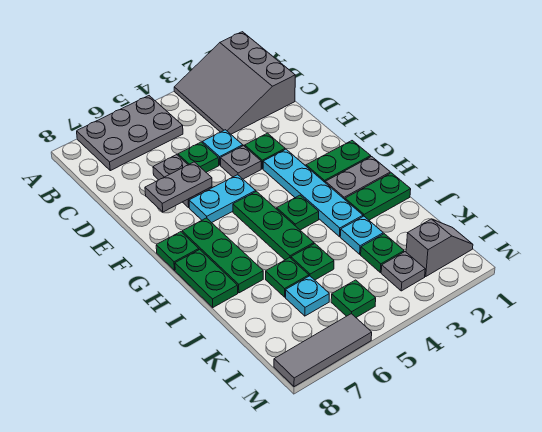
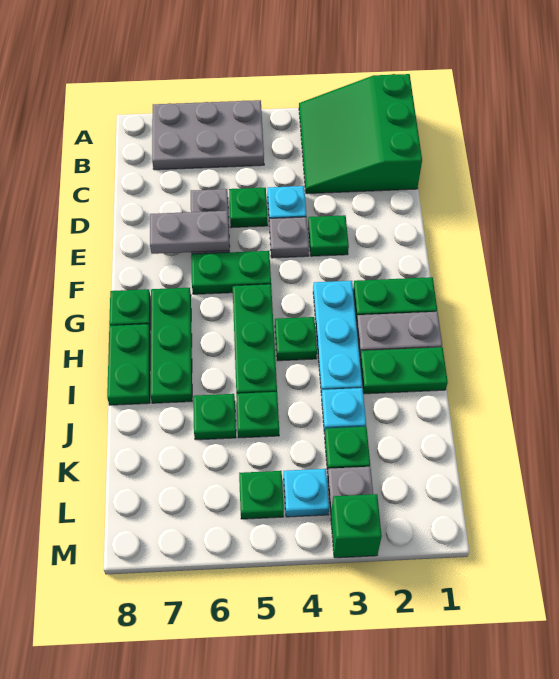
grey 3x3 slope [174,32,295,134] -> green 3x3 slope [299,74,422,194]
cyan 1x4 plate [263,149,363,237] -> cyan 1x3 plate [313,281,363,394]
cyan 1x2 plate [189,175,256,223] -> green 1x2 plate [191,251,271,294]
cyan 1x1 plate [286,276,329,316] -> cyan 1x1 plate moved to [284,469,329,517]
grey 1x2 slope [406,219,473,276] -> none
none -> green 1x1 brick [331,494,382,558]
grey 1x3 tile [274,314,372,387] -> none

